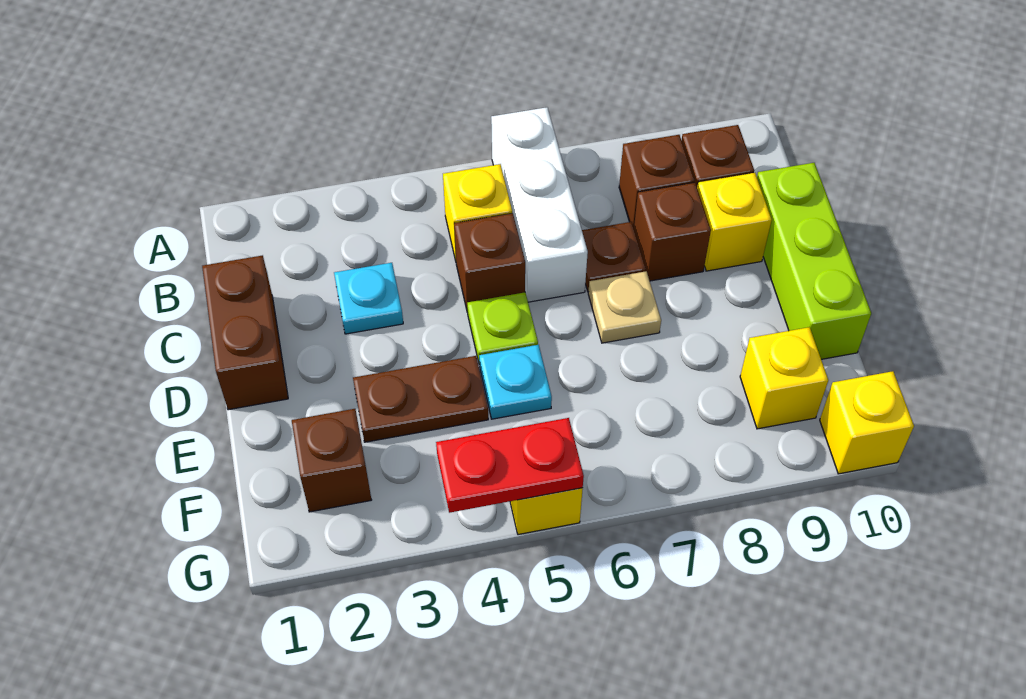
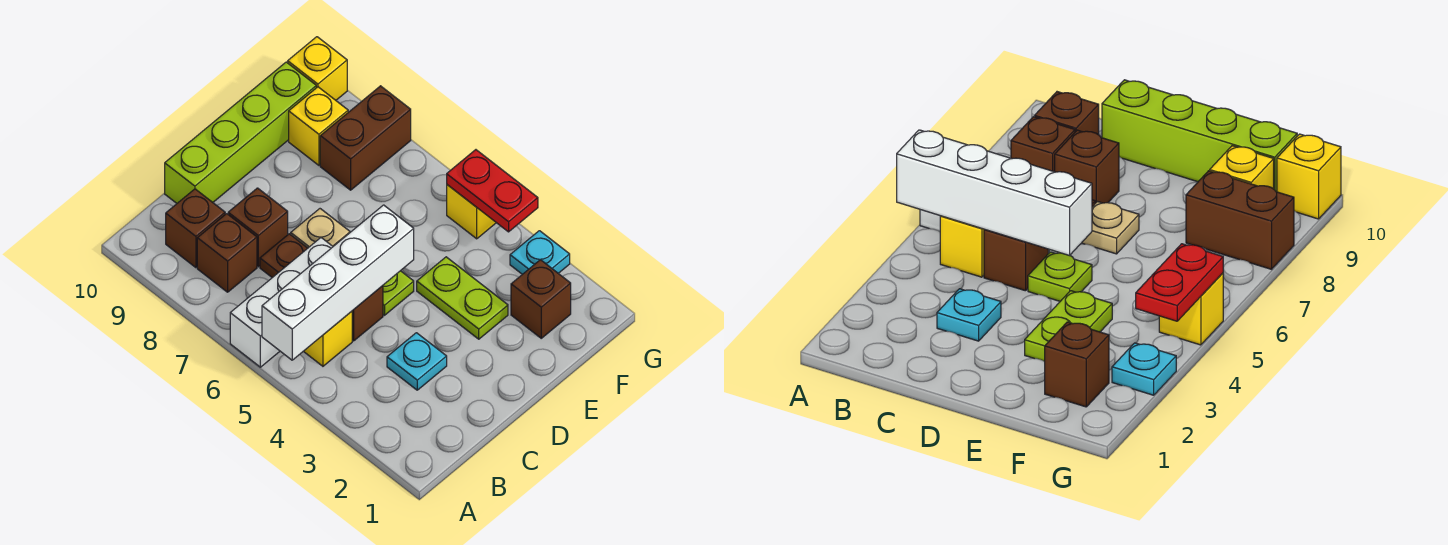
none -> white 1x4 brick [262,205,414,360]
brown 1x2 brick [202,255,288,410] -> brown 1x2 brick moved to [320,86,411,190]
yellow 1x1 brick [697,173,772,271] -> none
lime 1x3 brick [757,163,871,359] -> lime 1x4 brick [165,62,316,203]
brown 1x2 plate [353,356,488,442] -> lime 1x2 plate [417,257,508,339]
cyan 1x1 plate [479,345,552,419] -> cyan 1x1 plate moved to [510,231,570,274]

